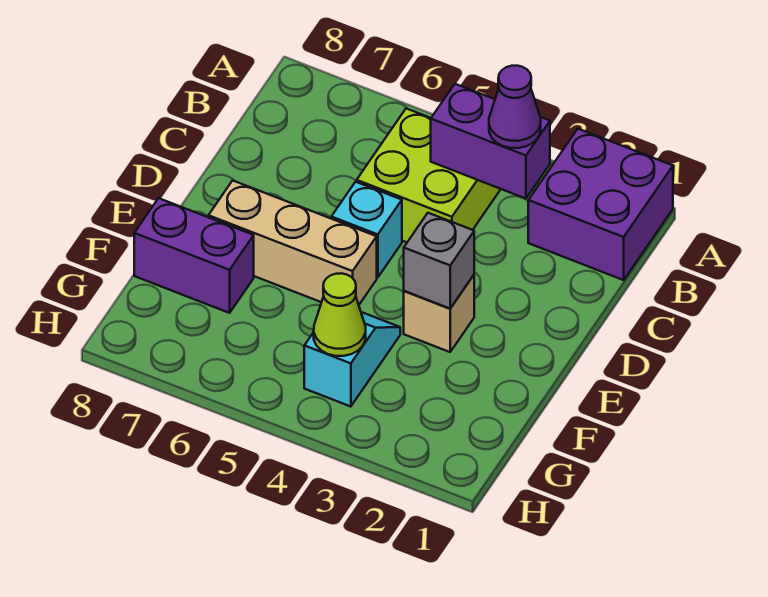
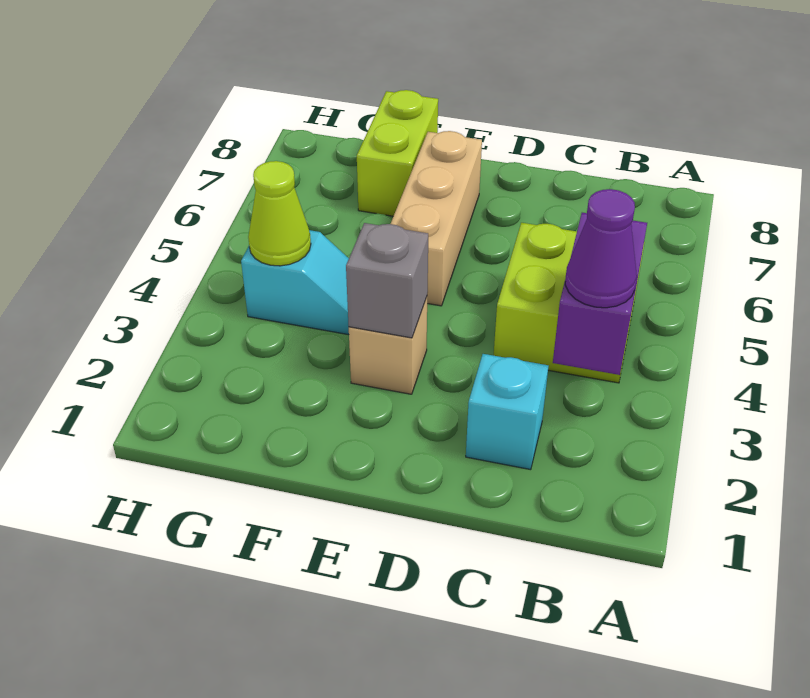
purple 2x2 brick [528,129,673,280] -> none
cyan 1x1 brick [331,182,402,278] -> cyan 1x1 brick moved to [466,354,548,470]
purple 1x2 brick [134,198,254,313] -> lime 1x2 brick [357,90,438,216]

